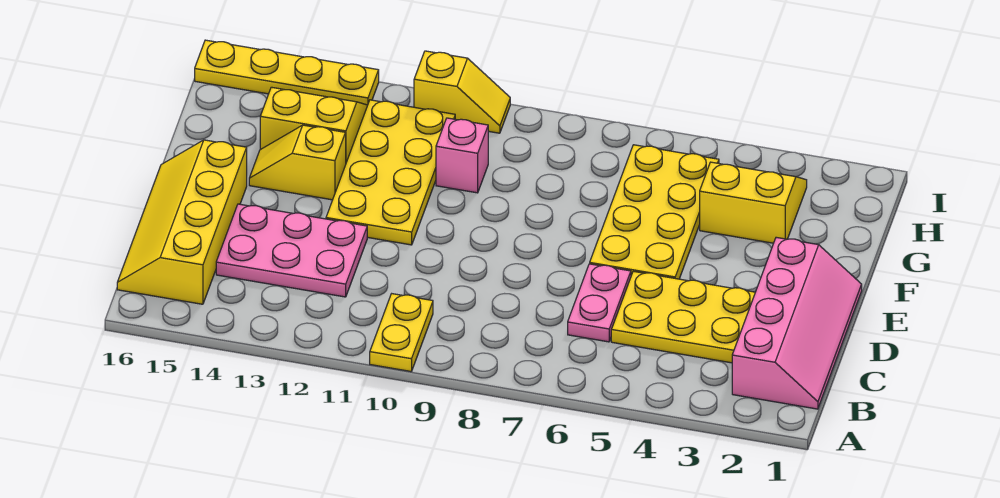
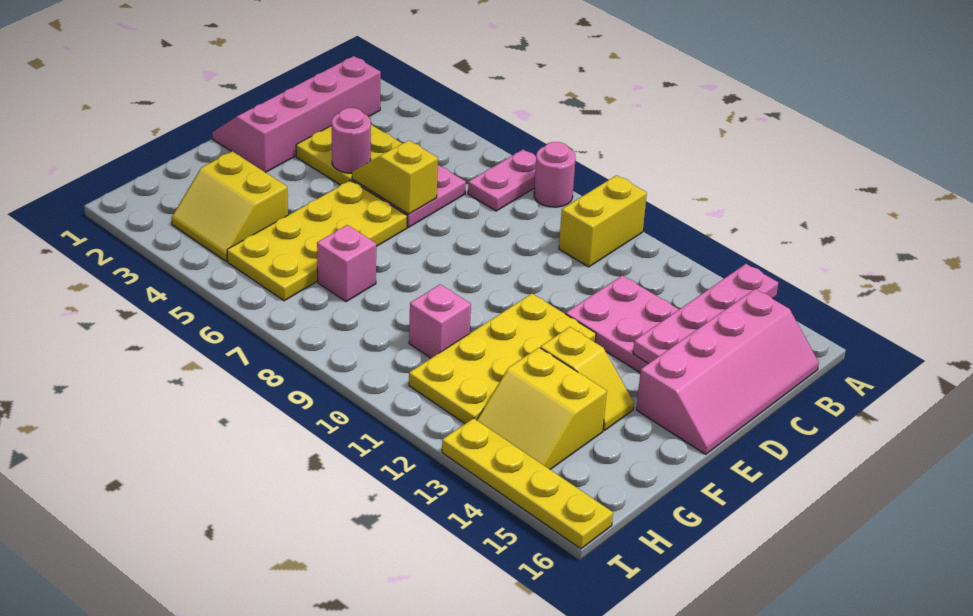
none -> pink 1x2 plate [468,150,536,211]
none -> pink 1x1 round brick [534,142,576,207]
yellow 1x2 plate [370,294,433,371] -> yellow 1x2 brick [559,175,647,267]
none -> pink 1x4 plate [633,264,778,364]
yellow 2x4 slope [117,140,247,304] -> pink 2x4 slope [636,289,819,454]
none -> pink 1x1 round brick [332,108,371,173]
none -> pink 1x1 brick [317,225,376,302]
yellow 1x2 slope [414,51,510,133] -> yellow 1x2 slope moved to [352,141,438,214]

